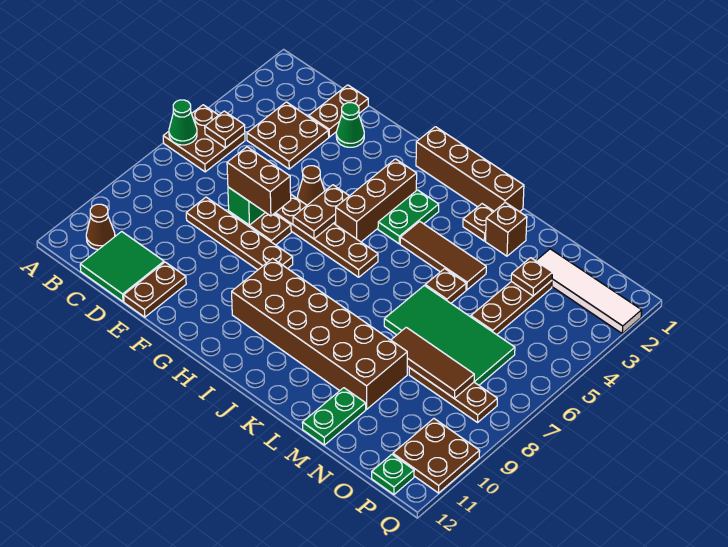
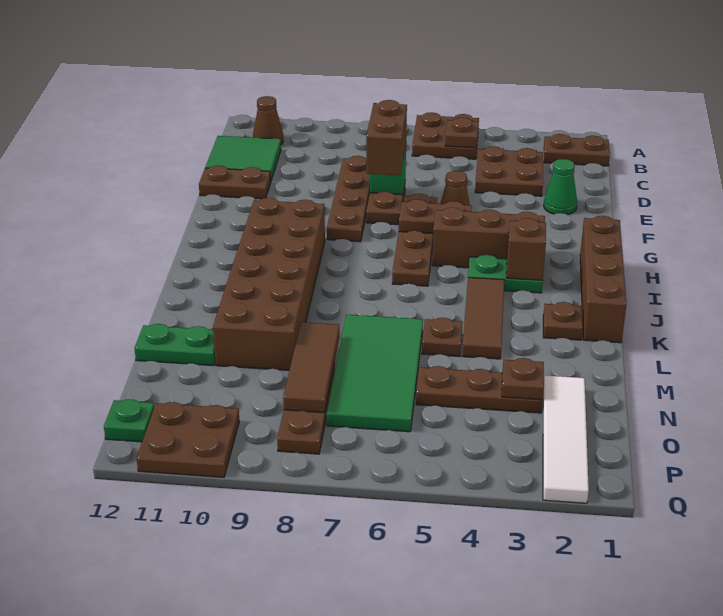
green 1x1 cone [169,100,197,145] -> none
brown 1x2 plate [309,85,368,137] -> brown 1x2 plate moved to [544,134,610,166]
brown 1x1 brick [486,202,527,256] -> brown 1x1 brick moved to [506,218,546,280]

